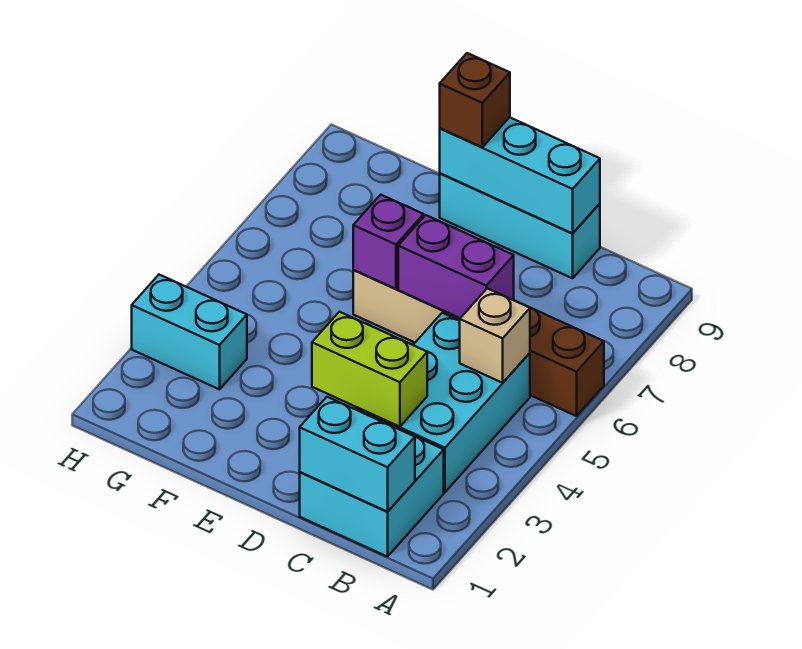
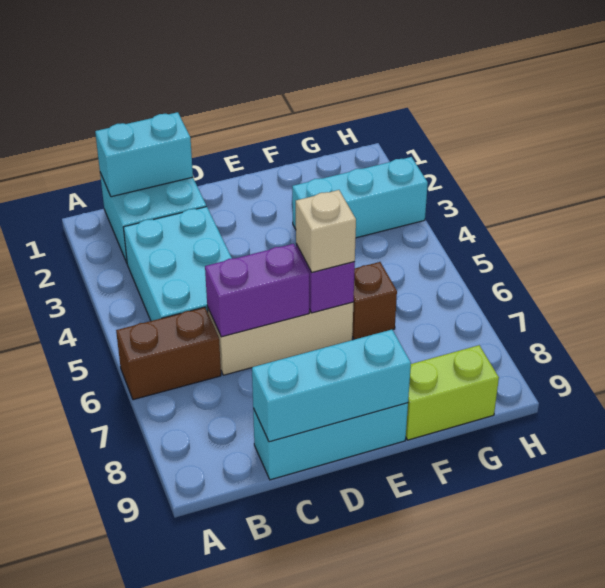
tan 1x1 brick [460,288,530,383] -> tan 1x1 brick moved to [296,190,356,272]
lime 1x2 brick [312,312,427,427] -> lime 1x2 brick moved to [406,345,499,440]
brown 1x1 brick [440,53,510,147] -> brown 1x1 brick moved to [352,262,397,339]
cyan 1x2 brick [132,275,247,389] -> cyan 1x3 brick [292,157,428,238]

